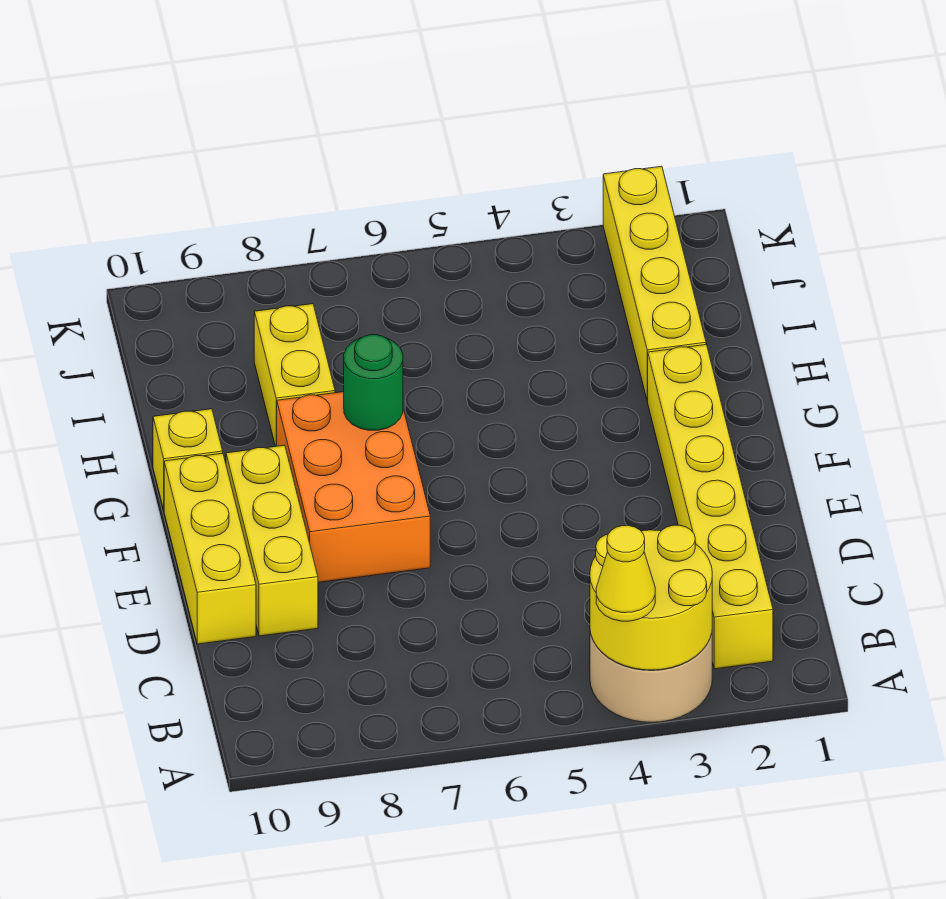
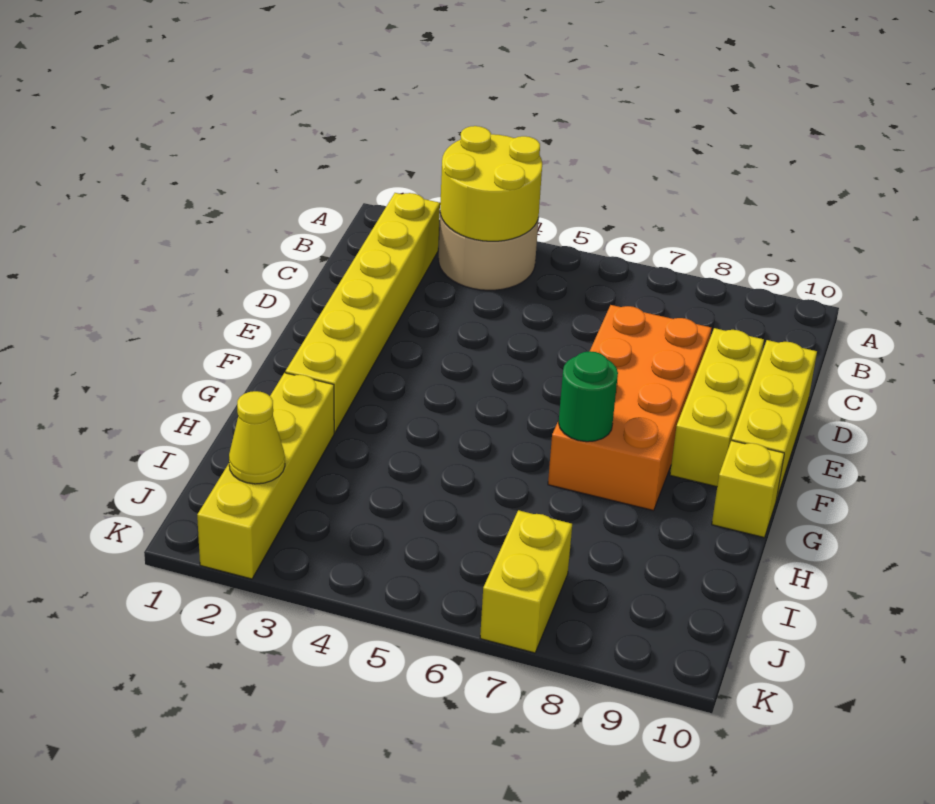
yellow 1x1 cone [596,526,655,621] -> yellow 1x1 cone moved to [229,391,285,484]
orange 2x3 brick [277,392,430,582] -> orange 2x4 brick [548,305,711,511]
yellow 1x2 brick [254,304,335,446] -> yellow 1x2 brick moved to [480,510,572,653]

